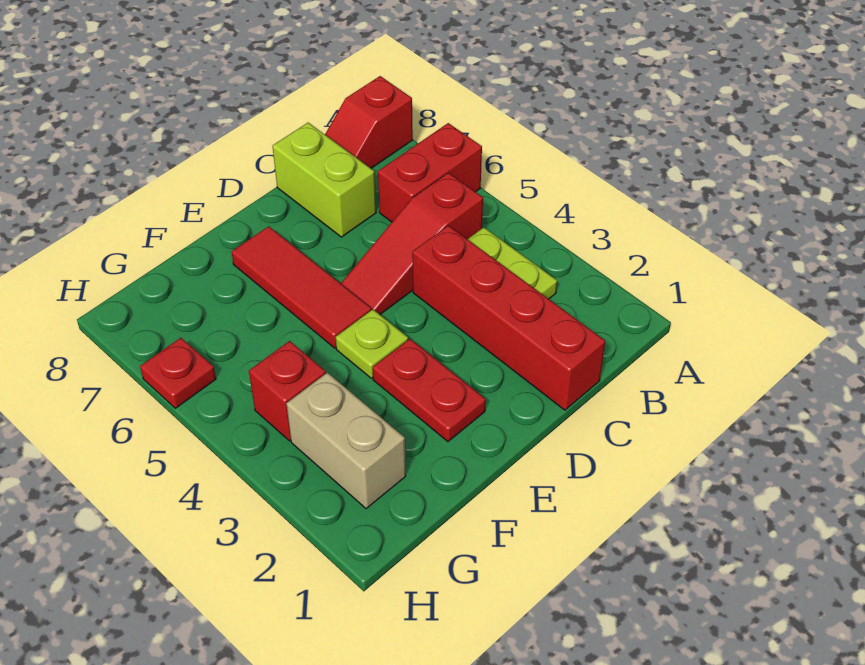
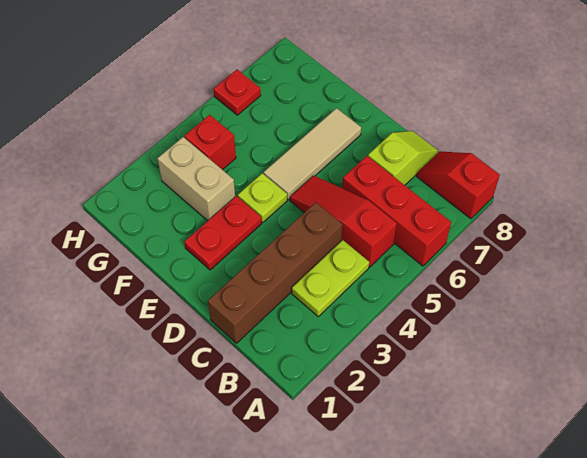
red 1x2 brick [378,123,482,222] -> red 1x3 brick [342,156,451,266]
red 1x4 brick [412,225,605,410] -> brown 1x4 brick [208,202,343,343]
lime 1x2 brick [272,123,376,237] -> lime 1x2 slope [368,131,438,185]
red 1x3 tile [232,226,371,348] -> tan 1x3 tile [264,108,361,200]
tan 1x2 brick [286,373,406,509] -> tan 1x2 brick turned to [157,137,235,221]

